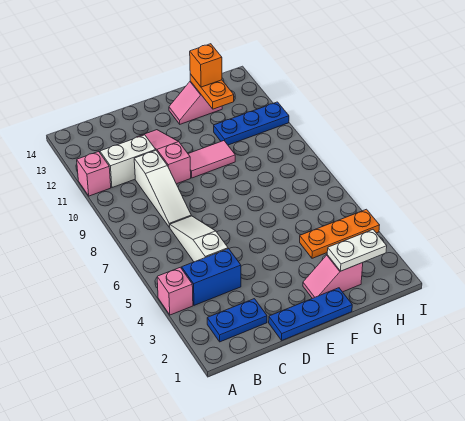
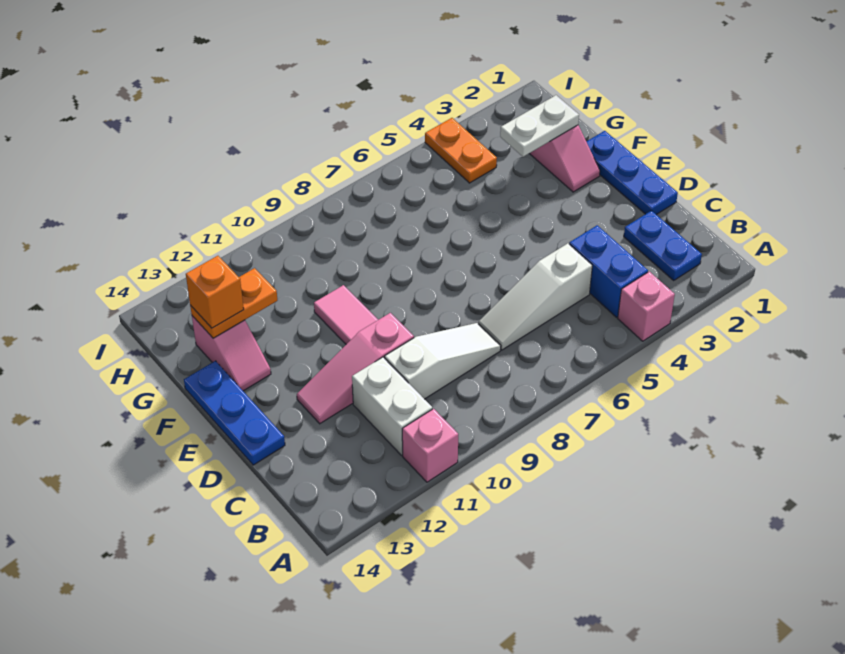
white 1x2 plate [327,230,387,271] -> white 1x2 plate turned to [500,95,579,157]
orange 1x3 plate [300,209,380,258] -> orange 1x2 plate [425,118,497,183]
blue 1x3 plate [214,102,289,145] -> blue 1x3 plate moved to [184,361,285,465]

